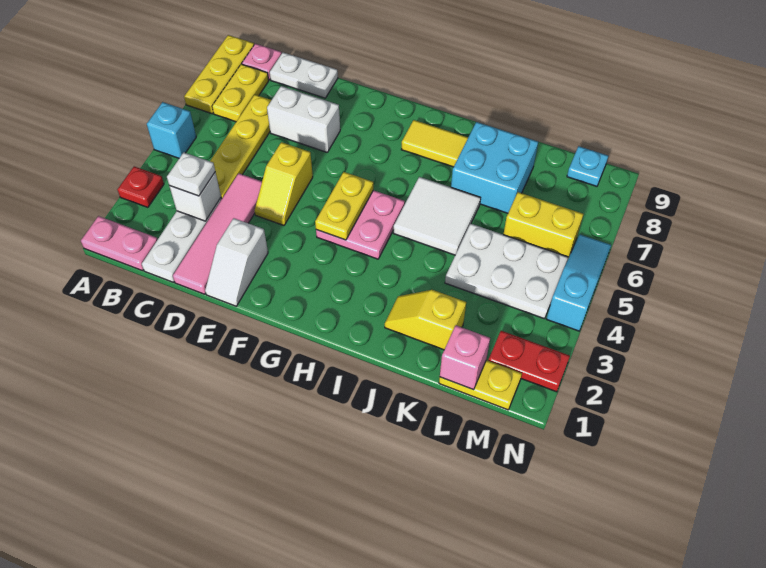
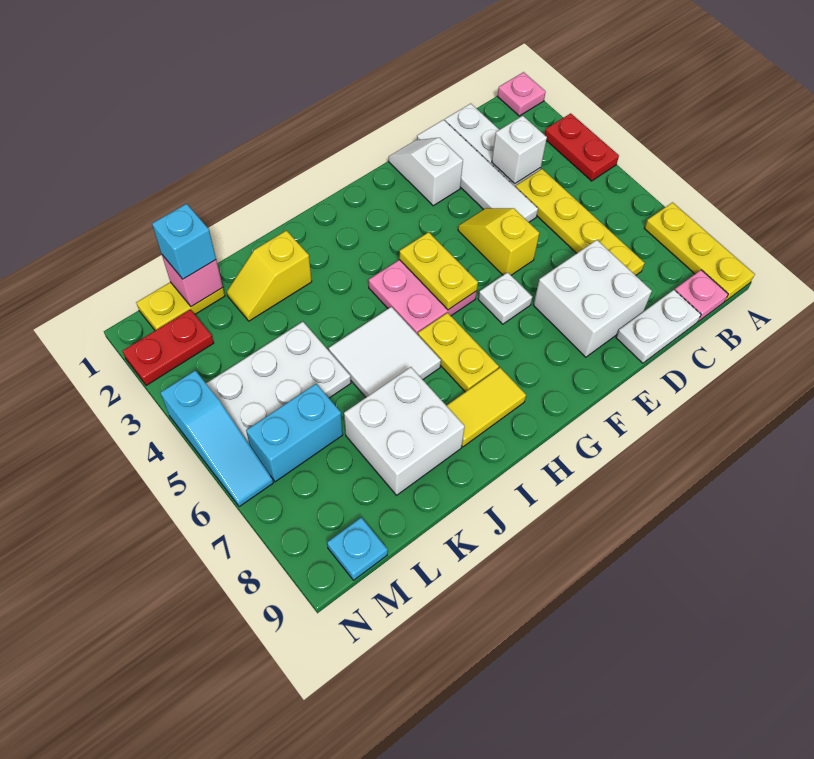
pink 1x2 plate [81,216,158,271] -> pink 1x1 plate [497,72,546,116]
red 1x1 plate [118,166,164,207] -> red 1x2 plate [545,113,619,181]
cyan 1x1 brick [147,102,196,158] -> cyan 1x1 brick moved to [152,204,216,279]
yellow 1x2 plate [212,64,269,122] -> yellow 1x2 plate moved to [418,313,499,392]
white 1x1 plate [167,153,215,196] -> white 1x1 plate moved to [478,272,532,324]
pink 1x4 tile [173,173,262,294] -> white 1x4 tile [417,120,538,222]
white 1x2 brick [267,86,340,152] -> white 2x2 brick [533,240,652,357]
yellow 1x2 slope [385,290,466,350] -> yellow 1x2 slope turned to [227,231,312,321]
cyan 2x2 brick [451,122,538,213] -> white 2x2 brick [344,367,465,495]
yellow 1x2 brick [503,192,583,258] -> cyan 1x2 brick [246,384,343,482]

